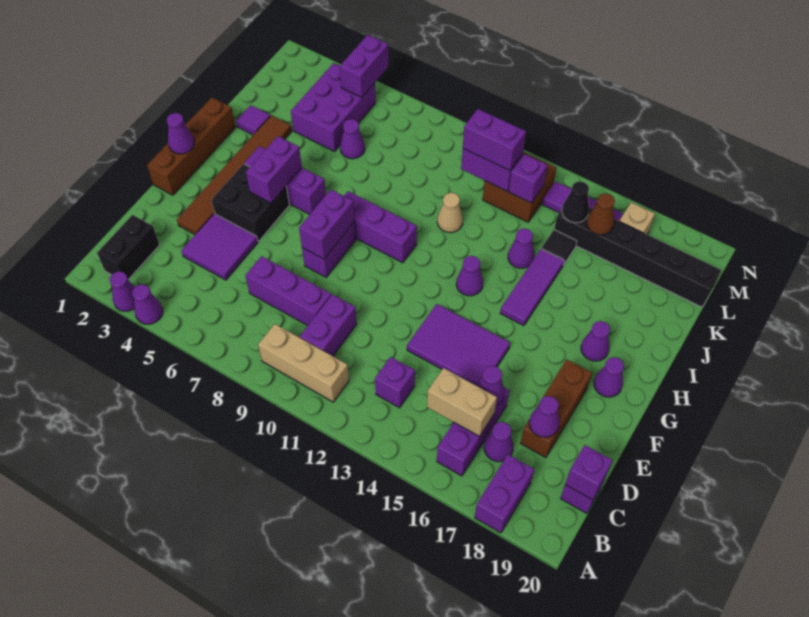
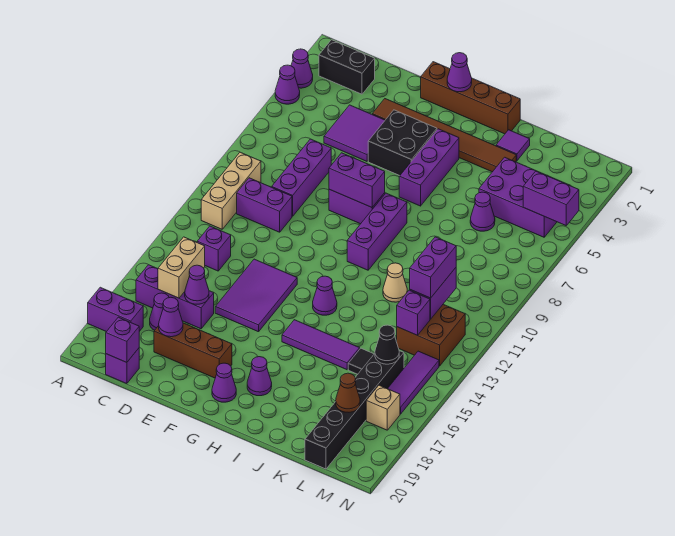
purple 1x2 brick [246,136,302,203] -> none
purple 1x1 cone [508,228,534,268] -> none
brown 1x1 cone [587,193,615,235] -> brown 1x1 cone moved to [336,373,360,412]

